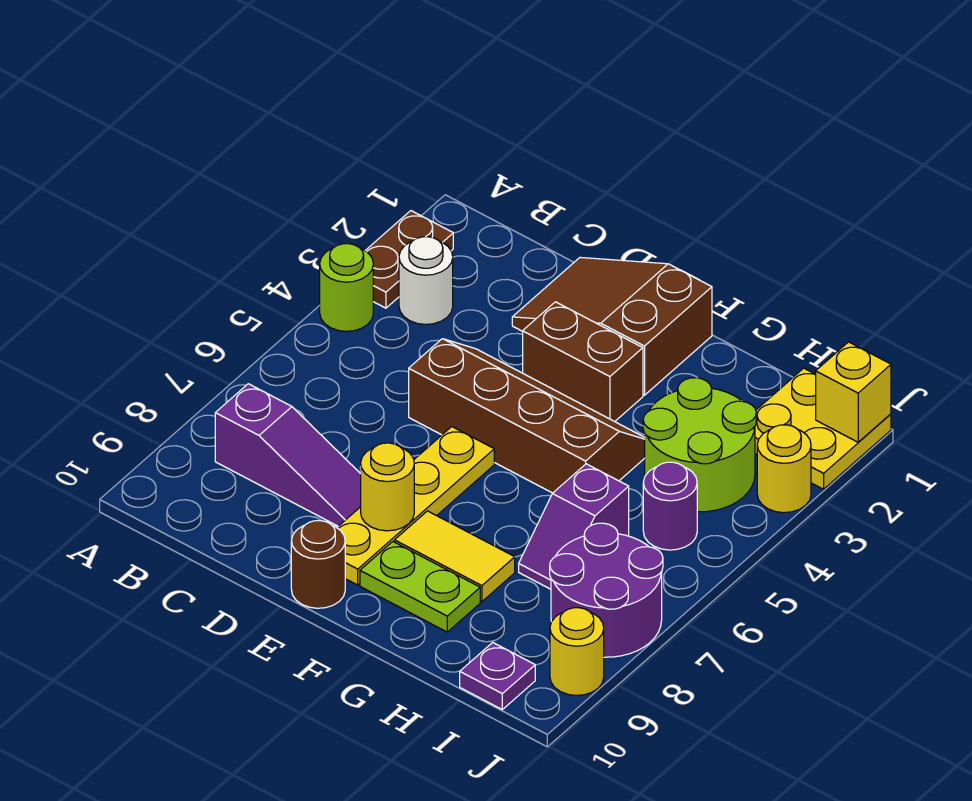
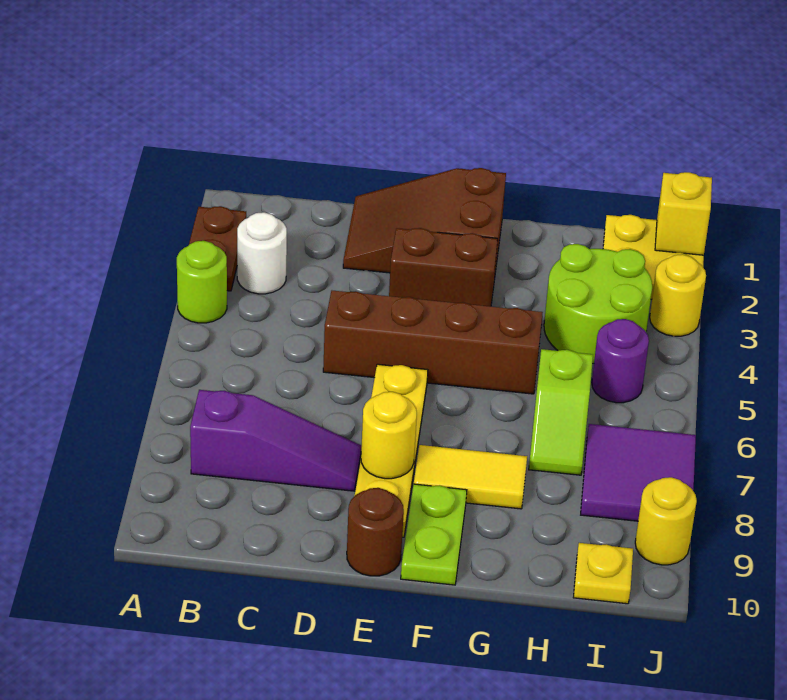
lime 1x2 plate [360,542,480,632] -> lime 1x2 plate turned to [401,484,467,585]
purple 1x2 slope [519,464,629,589] -> lime 1x2 slope [529,349,593,475]
purple 2x2 round brick [550,523,663,657] -> purple 2x2 tile [581,424,696,521]
purple 1x1 plate [460,642,535,709] -> yellow 1x1 plate [573,543,633,604]

